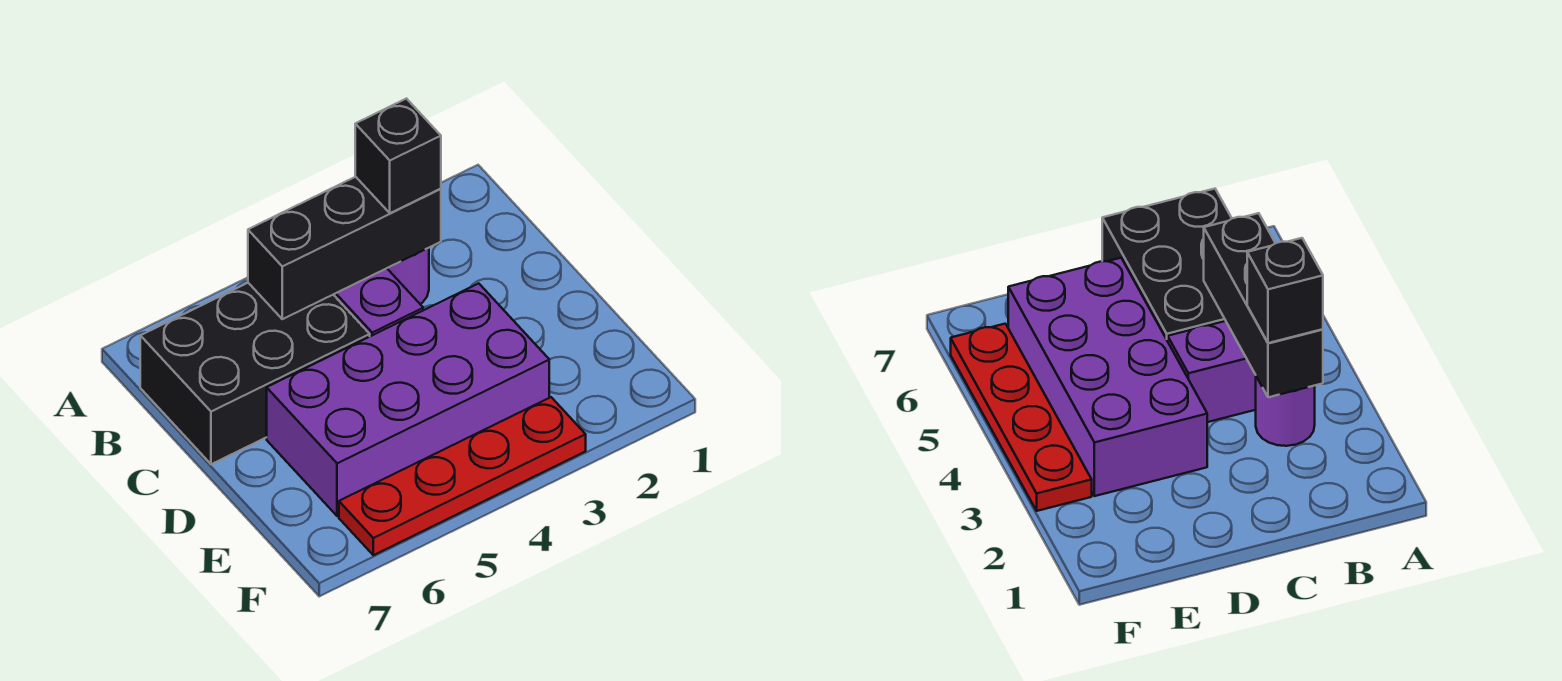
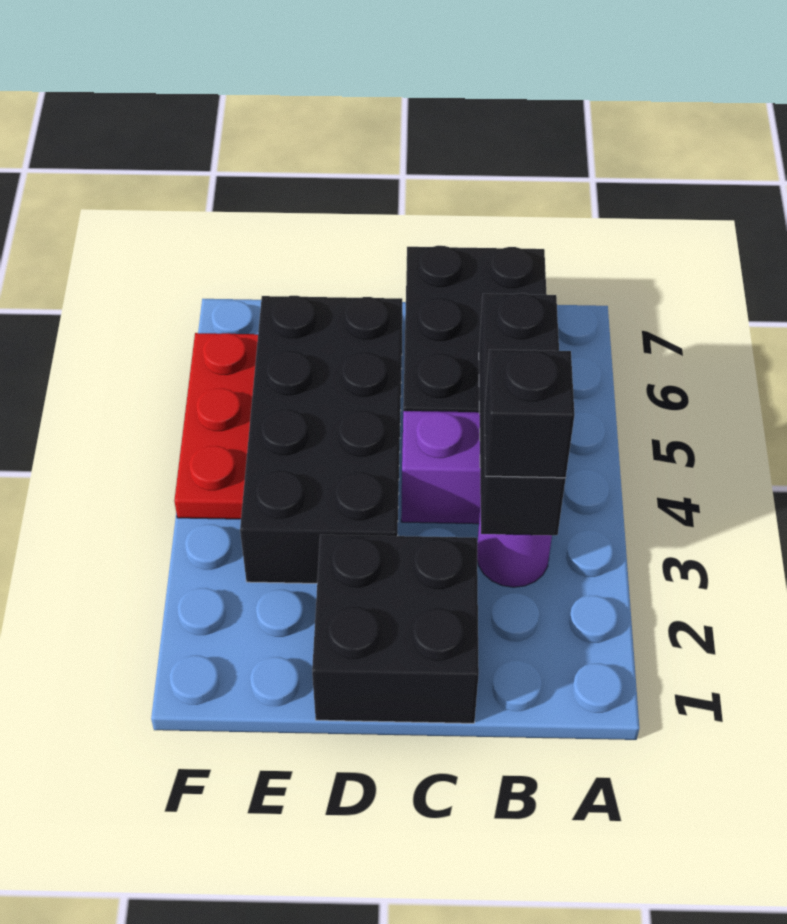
none -> black 2x2 brick [312,535,479,723]
purple 2x4 brick [267,283,549,516] -> black 2x4 brick [240,296,402,583]
red 1x4 plate [339,397,586,555] -> red 1x3 plate [174,333,258,519]

